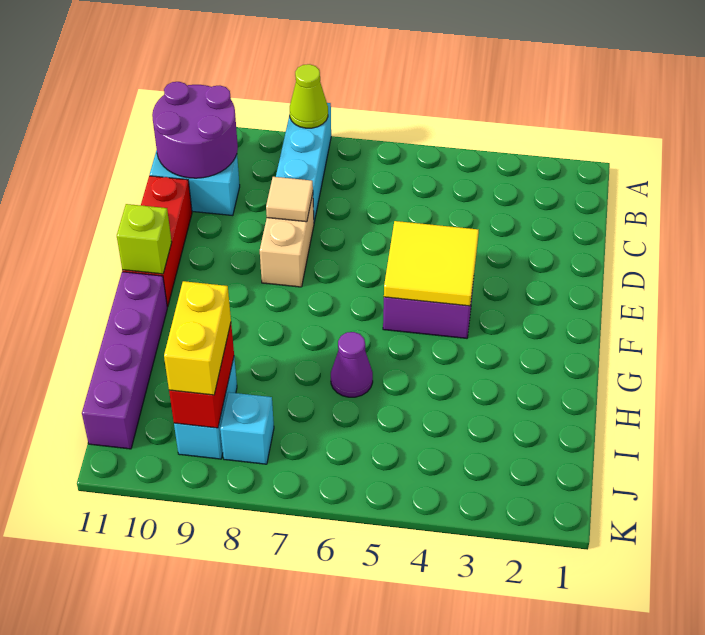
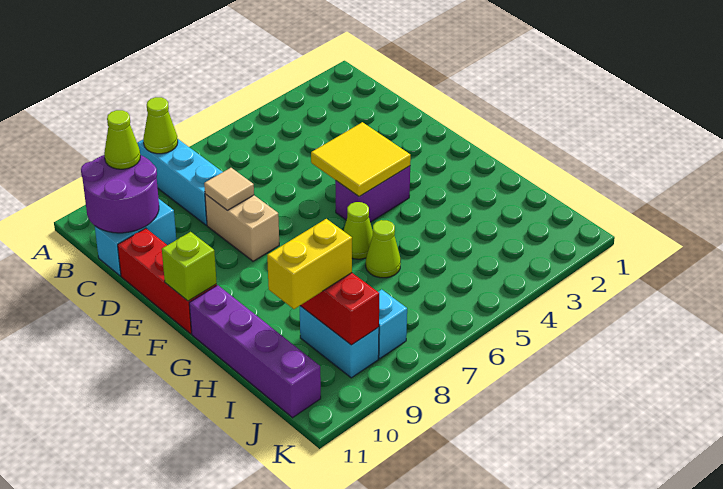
none -> lime 1x1 cone [104,110,140,169]
none -> lime 1x1 cone [344,202,373,259]
purple 1x1 cone [331,332,373,397] -> lime 1x1 cone [366,220,401,278]
yellow 1x2 brick [164,281,231,395] -> yellow 1x2 brick turned to [267,219,352,309]

